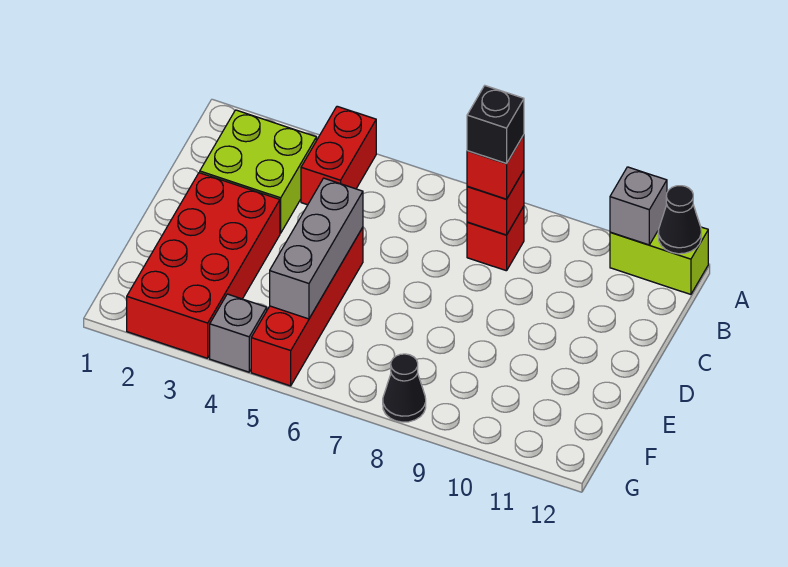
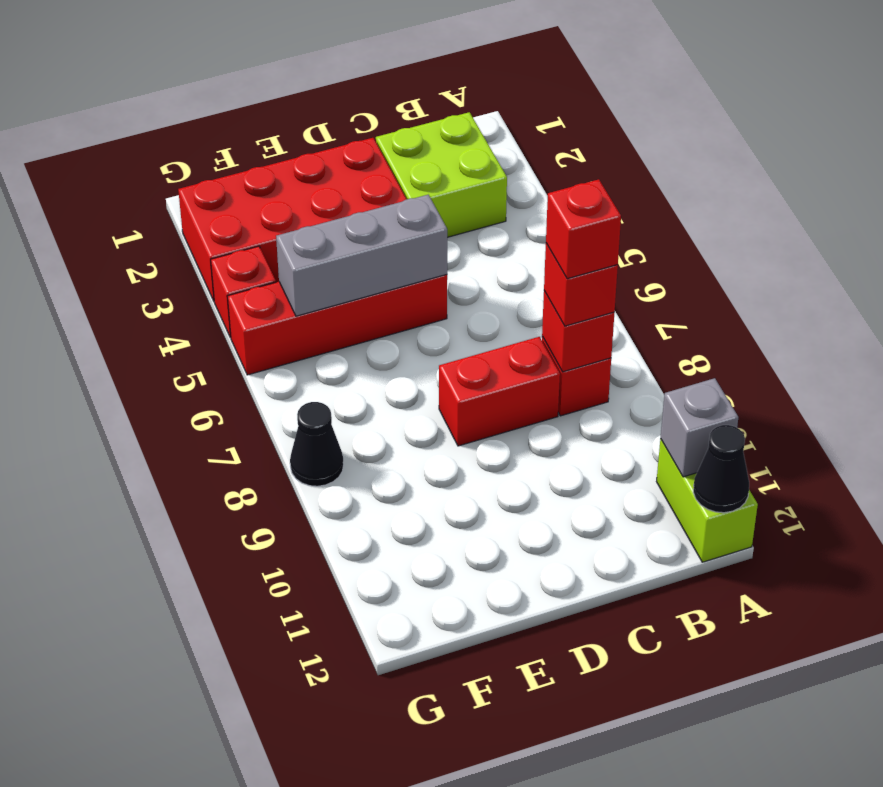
red 1x2 brick [301,106,376,205] -> red 1x2 brick moved to [439,337,560,446]
black 1x1 brick [467,86,524,164] -> red 1x1 brick [546,179,621,279]
grey 1x1 brick [210,294,267,372] -> red 1x1 brick [211,246,276,338]

